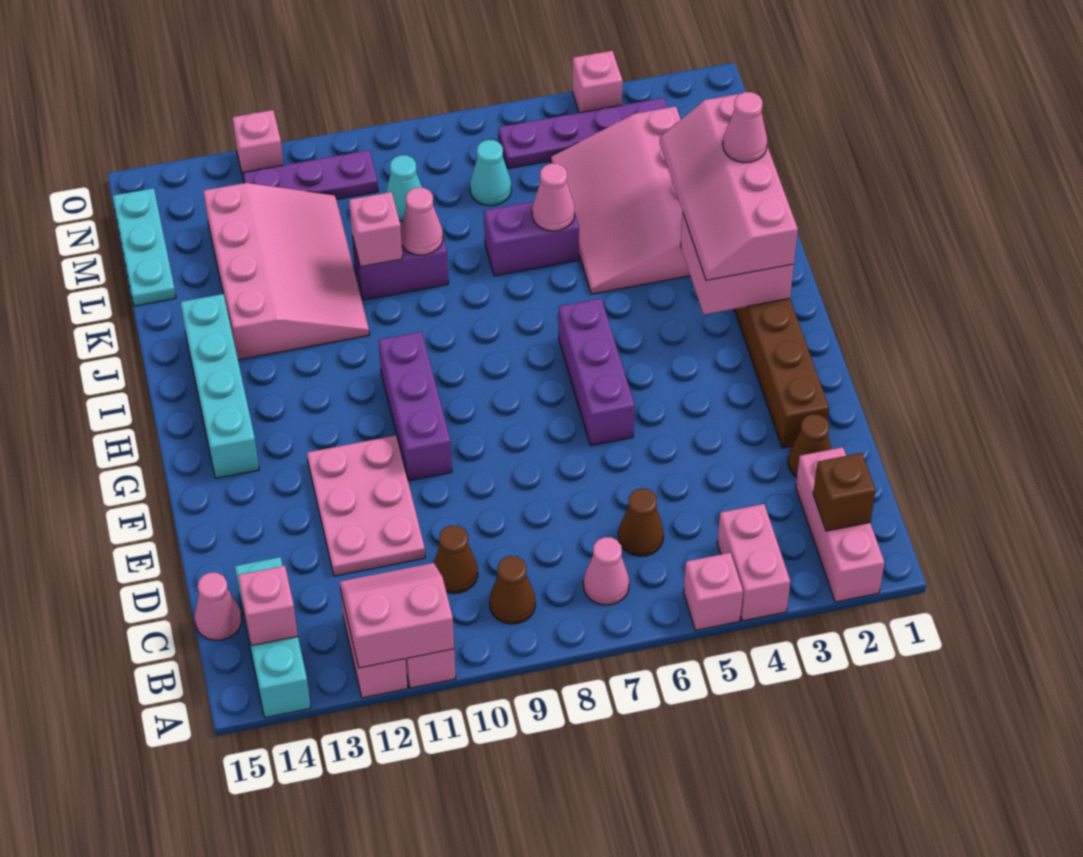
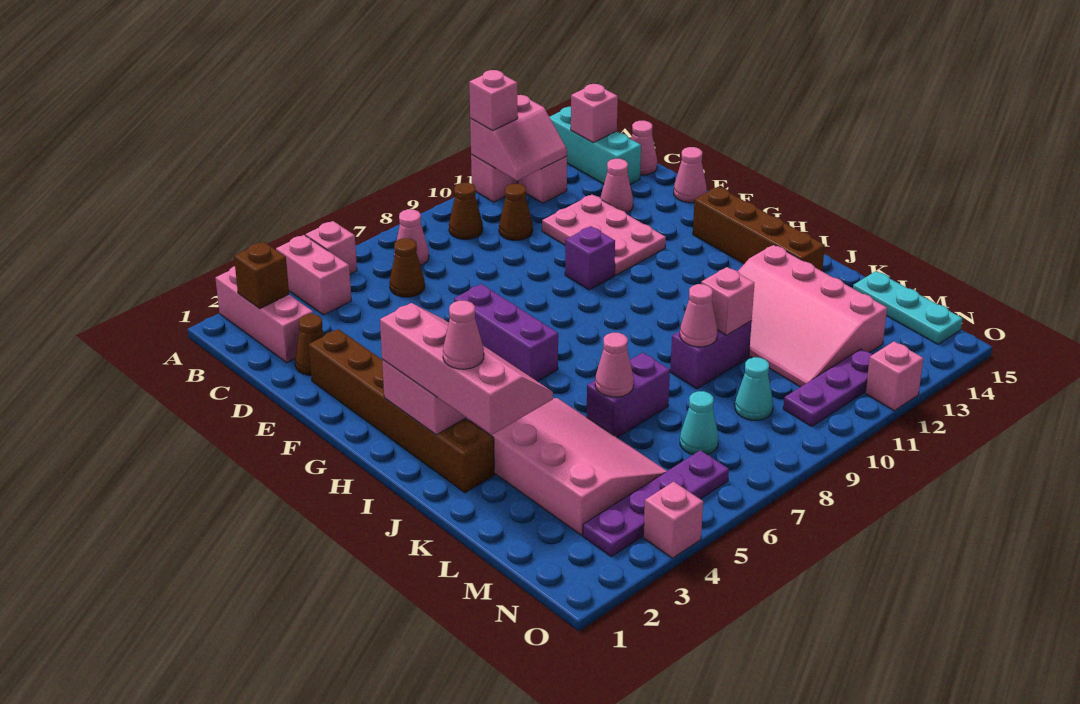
none -> pink 1x1 brick [469,70,518,131]
none -> pink 1x1 cone [600,159,633,213]
none -> pink 1x1 cone [674,147,707,203]
purple 1x3 brick [379,332,452,481] -> purple 1x1 brick [565,226,615,290]
cyan 1x4 brick [180,294,259,478] -> brown 1x4 brick [693,187,825,271]

